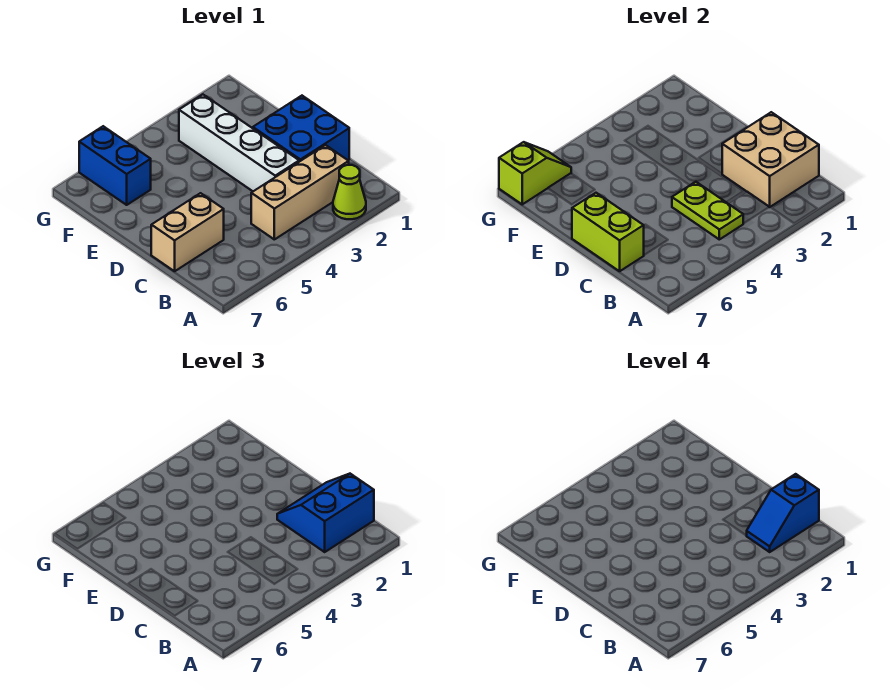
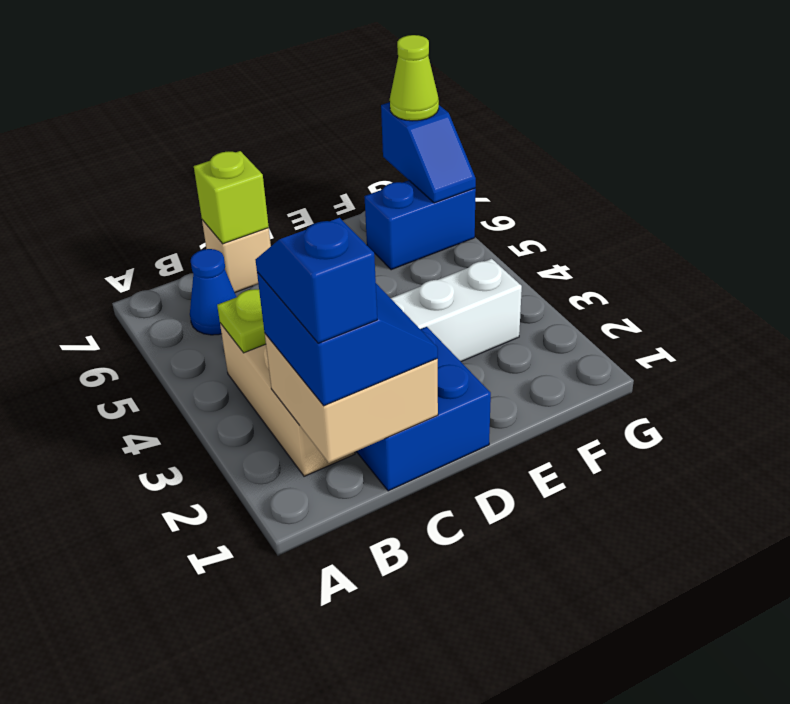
lime 1x1 cone [333,165,366,219] -> lime 1x1 cone moved to [390,35,439,121]
none -> blue 1x1 cone [190,249,236,335]
tan 1x2 brick [151,193,224,271] -> tan 1x1 brick [202,220,271,292]
lime 1x2 brick [572,193,644,271] -> lime 1x1 brick [194,151,269,244]
lime 1x2 slope [499,142,571,204] -> blue 1x2 slope [381,102,476,203]

